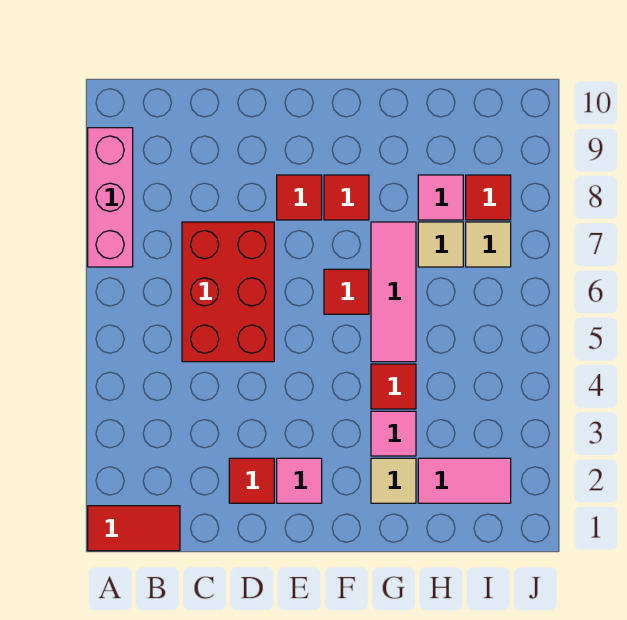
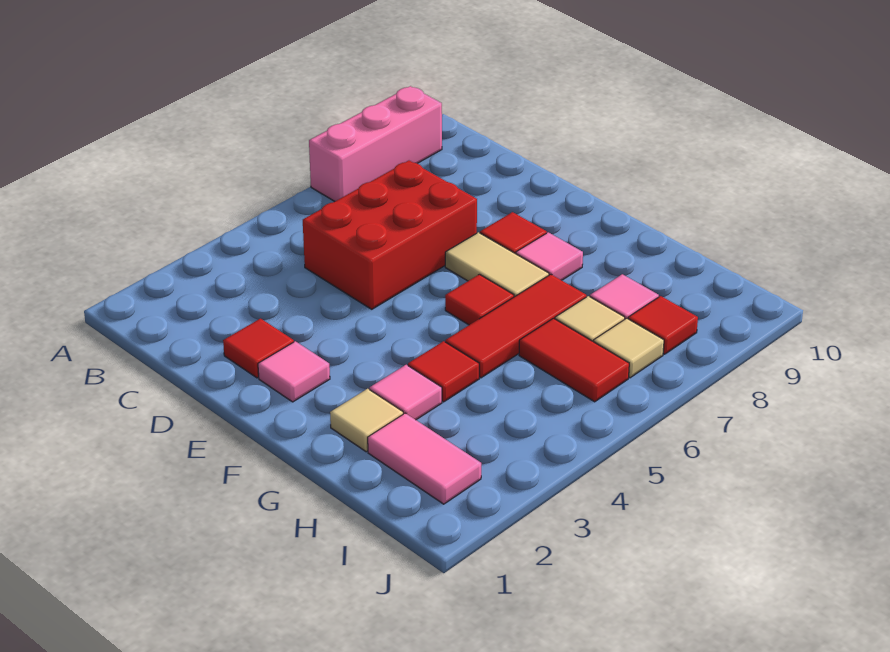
red 1x2 tile [88,506,180,551] -> red 1x2 tile moved to [519,318,629,402]
none -> tan 1x2 tile [445,232,549,297]
red 1x1 tile [324,175,369,220] -> pink 1x1 tile [516,232,583,280]
pink 1x3 tile [371,222,416,362] -> red 1x3 tile [445,274,586,378]

